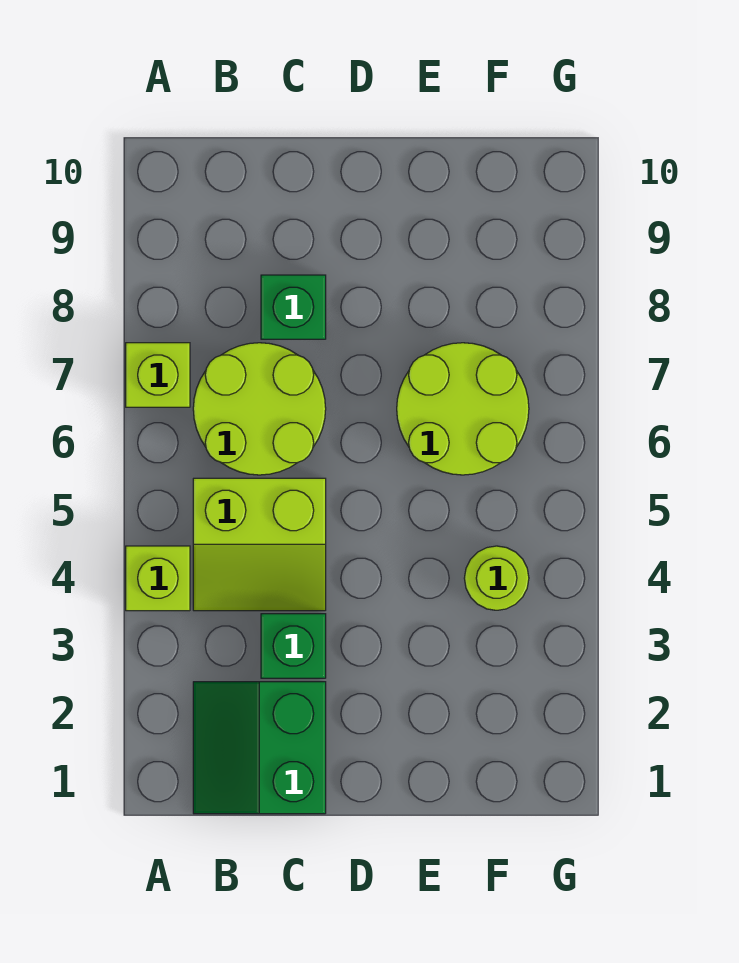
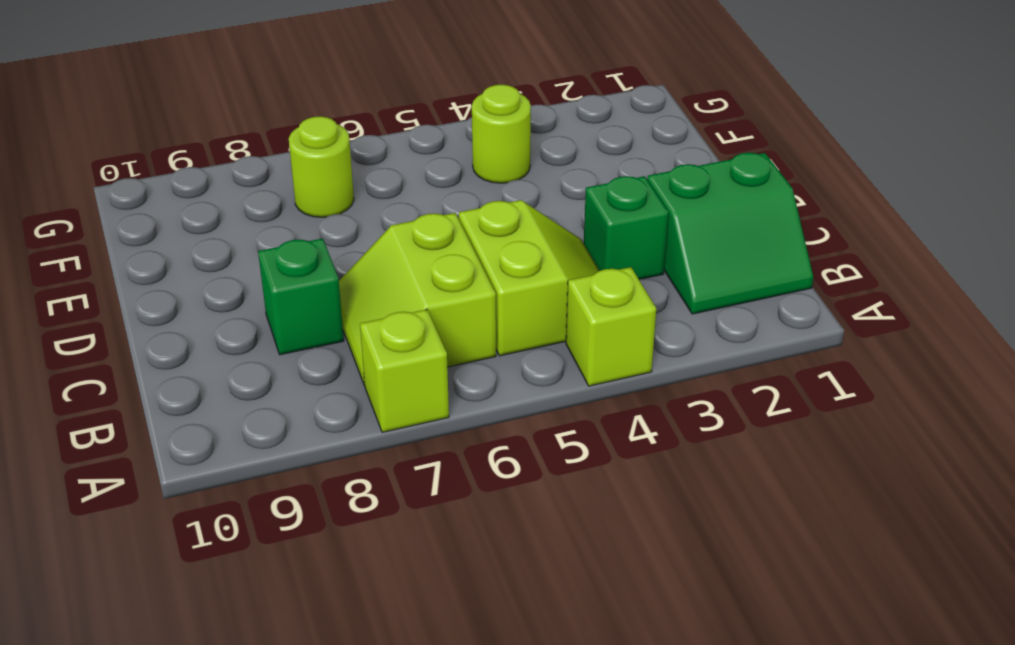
lime 2x2 round brick [193,343,326,475] -> lime 2x2 slope [339,213,496,385]
lime 2x2 round brick [397,343,529,475] -> lime 1x1 round brick [289,116,354,217]

